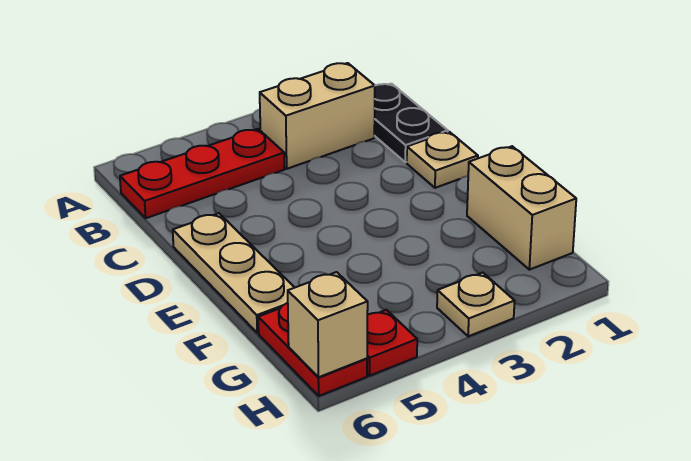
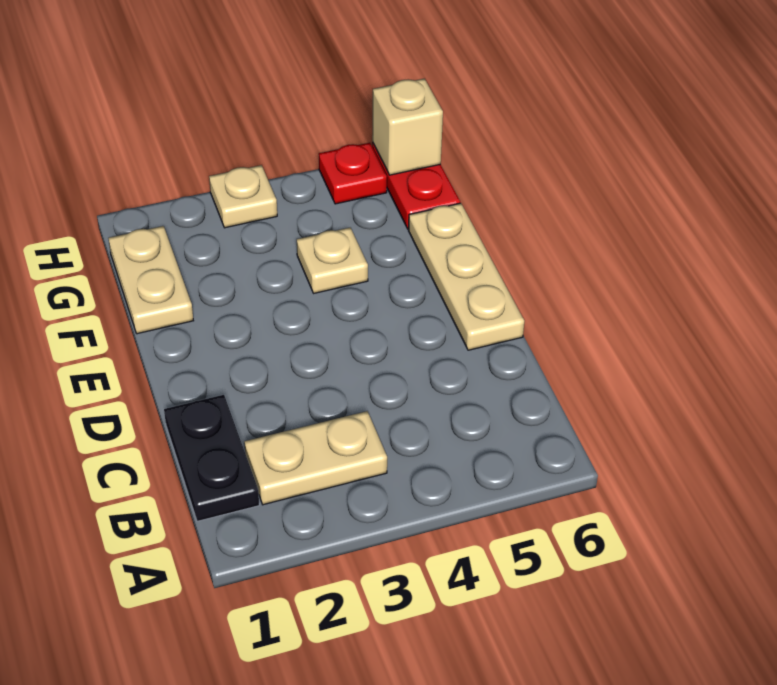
tan 1x2 brick [260,63,375,169] -> tan 1x2 plate [244,411,387,505]
red 1x3 plate [120,129,285,218] -> none
tan 1x1 plate [407,132,478,188] -> tan 1x1 plate moved to [297,228,368,293]
tan 1x2 brick [467,146,576,270] -> tan 1x2 plate [108,226,193,334]

